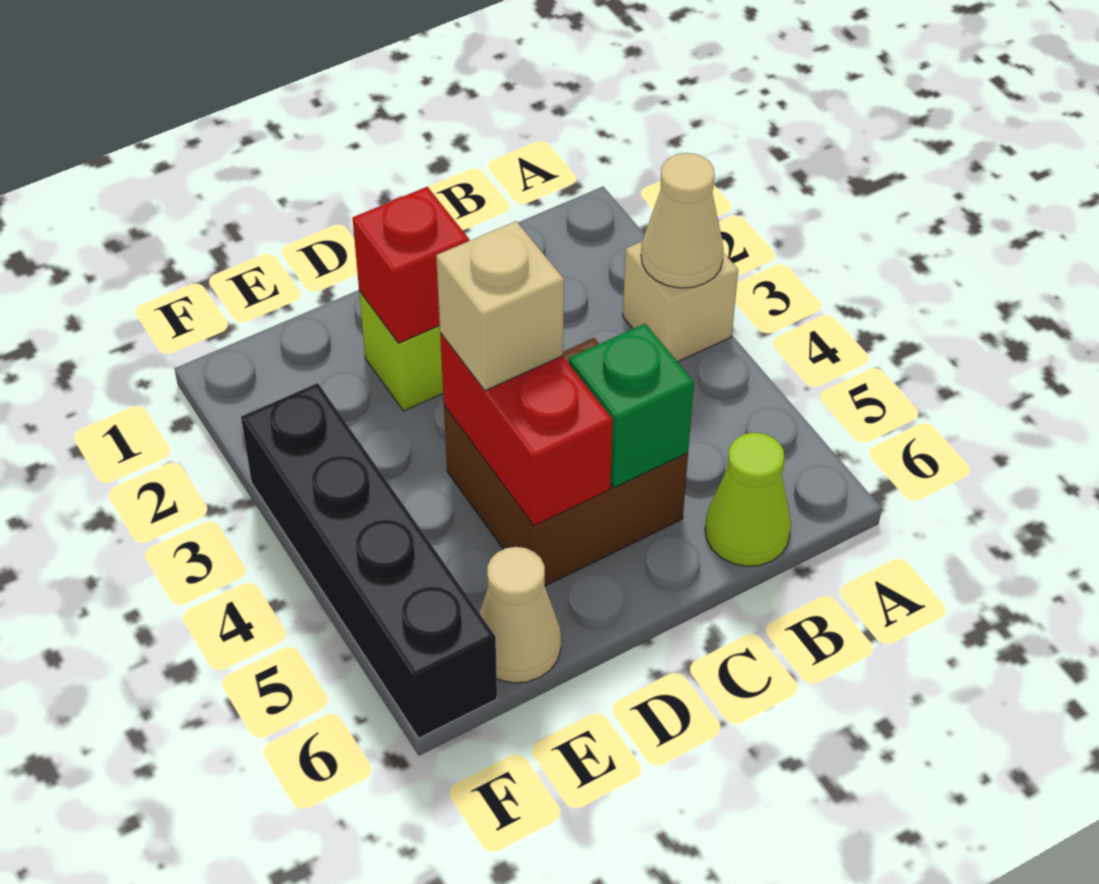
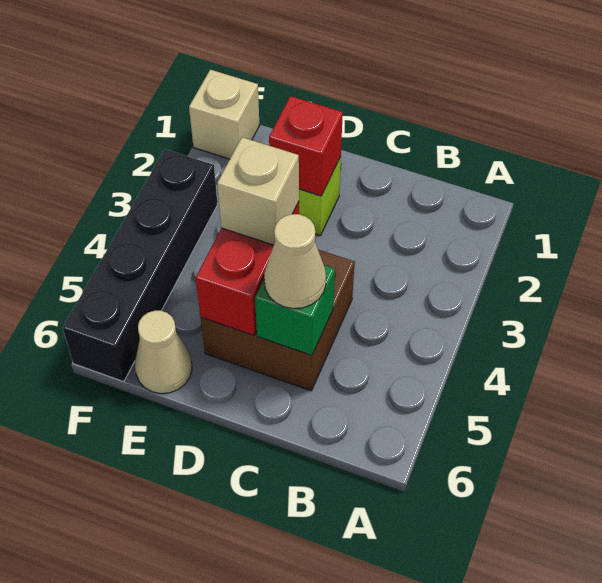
tan 1x1 brick [623,242,738,362] -> tan 1x1 brick moved to [189,70,260,159]
tan 1x1 cone [641,153,724,288] -> tan 1x1 cone moved to [264,214,326,309]
lime 1x1 cone [705,433,791,566] -> none

